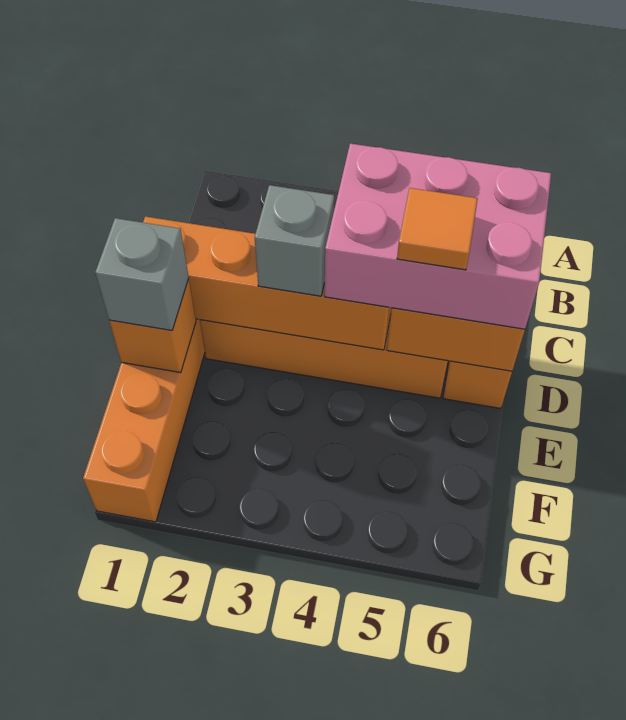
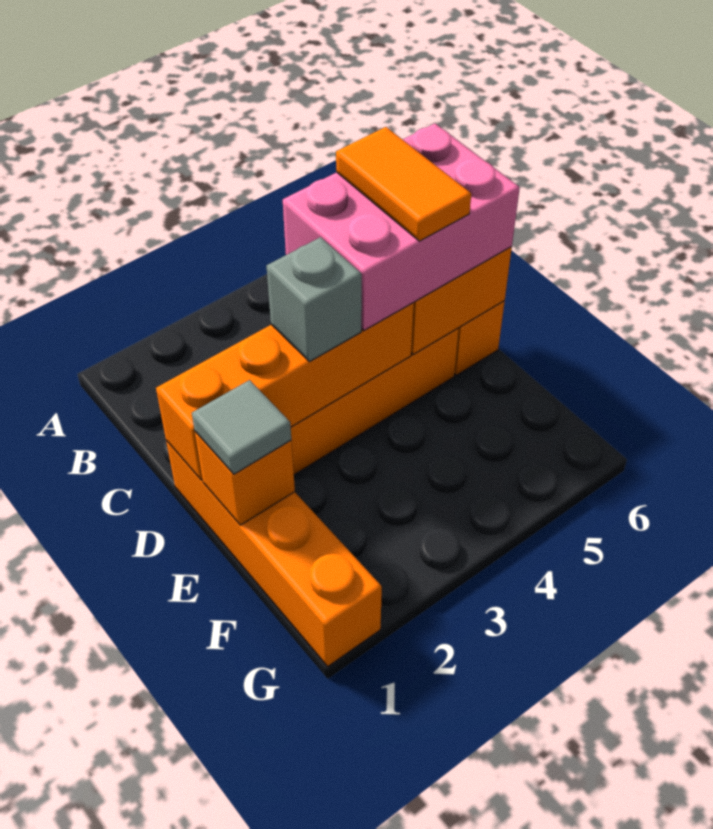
orange 1x1 tile [397,188,478,270] -> orange 1x2 tile [336,127,471,241]
grey 1x1 brick [95,218,189,330] -> grey 1x1 tile [192,380,291,474]

